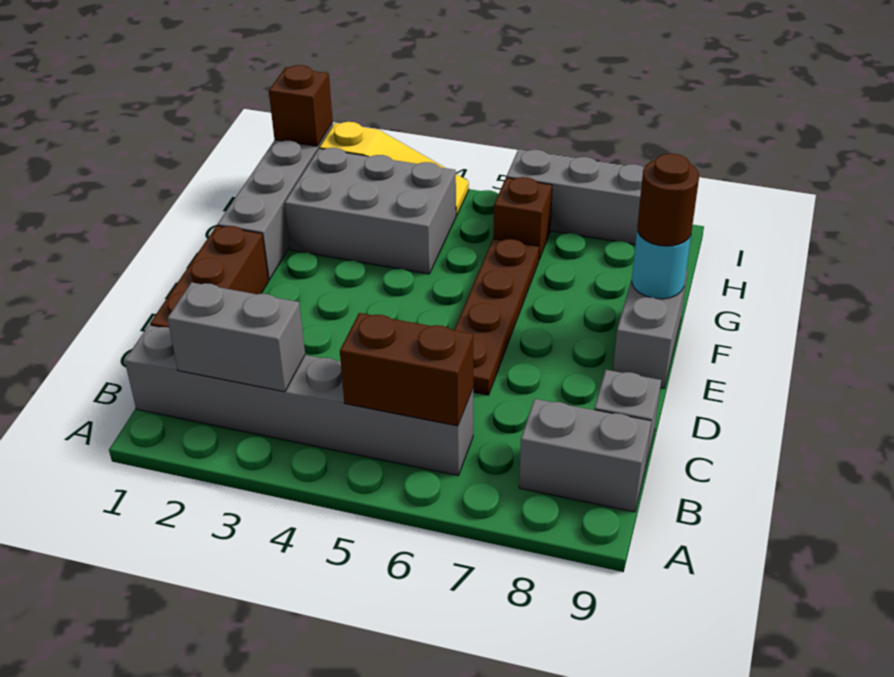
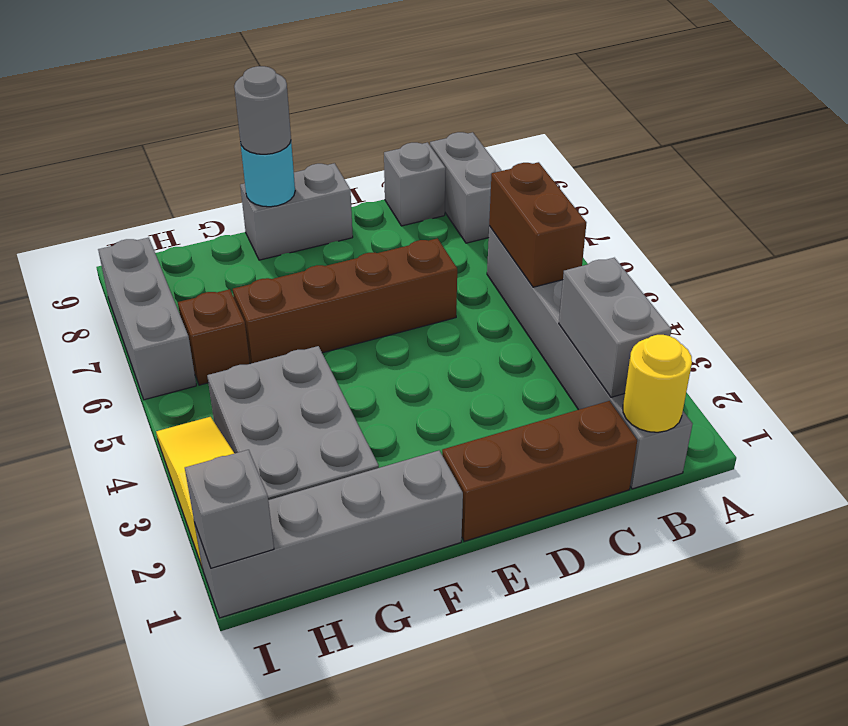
none -> yellow 1x1 round brick [623,335,692,432]
brown 1x4 plate [454,239,539,395] -> brown 1x4 brick [233,239,457,364]
brown 1x1 round brick [637,154,699,246] -> grey 1x1 round brick [234,66,291,154]
brown 1x1 brick [269,65,333,146] -> grey 1x1 brick [185,450,274,568]

